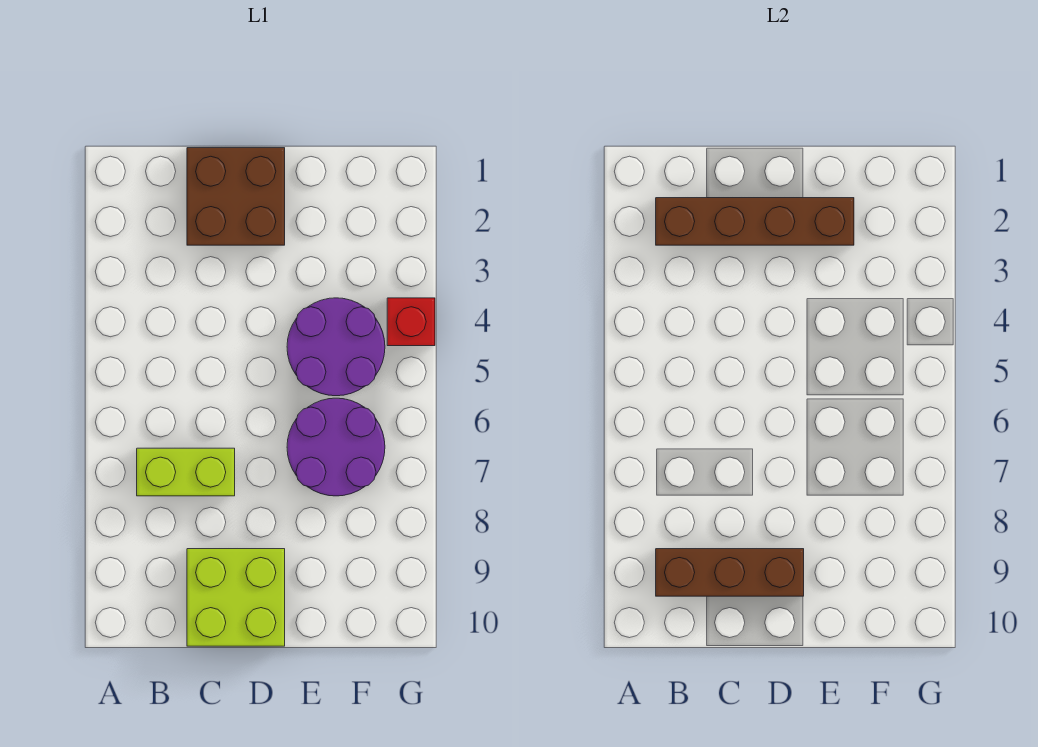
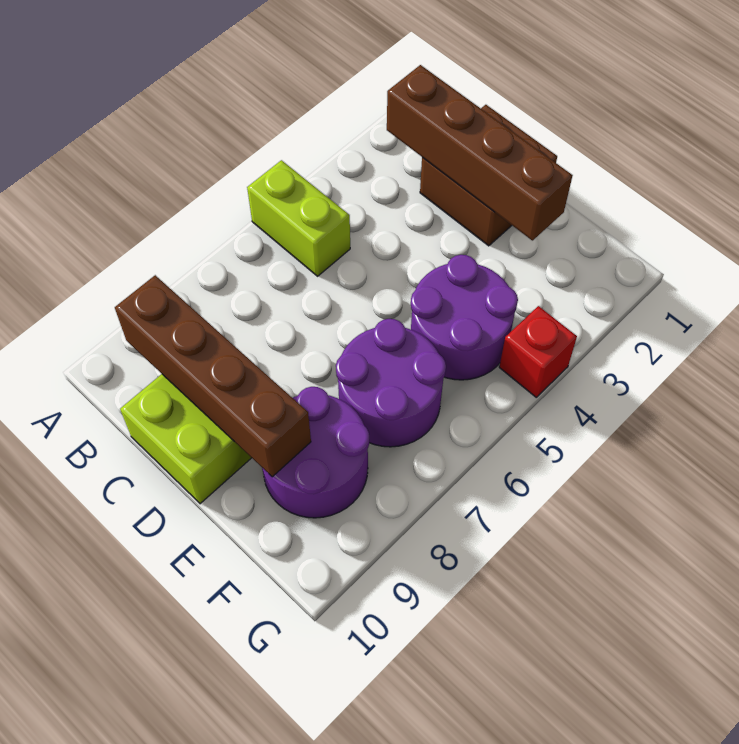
lime 1x2 brick [137,448,235,496] -> lime 1x2 brick moved to [247,160,350,276]
brown 1x3 brick [656,549,804,596] -> brown 1x4 brick [115,275,311,477]
none -> purple 2x2 round brick [262,387,369,518]

